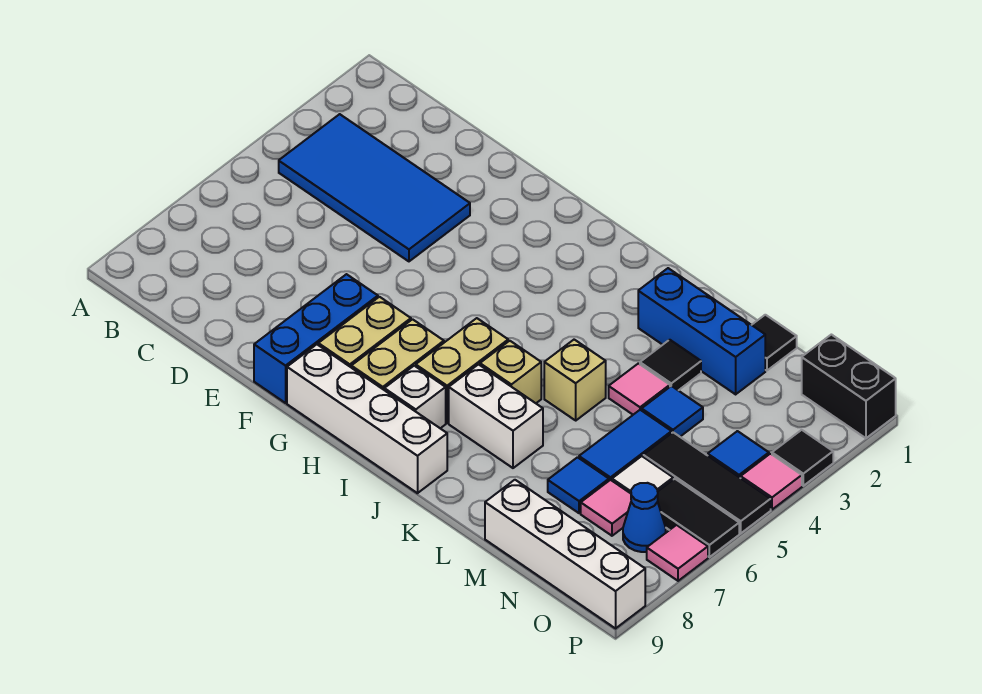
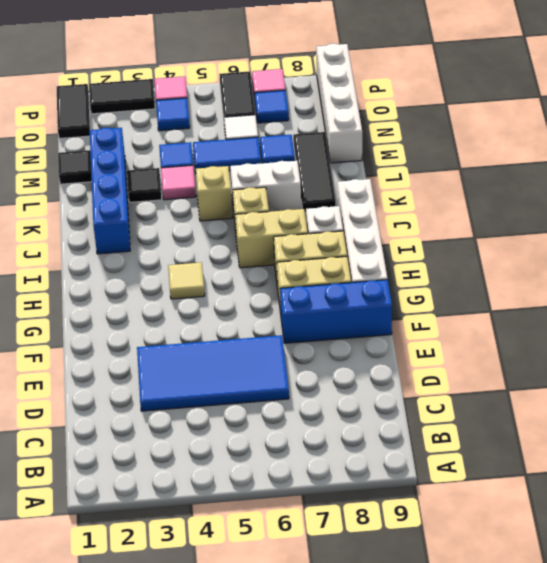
blue 2x4 tile [279,114,470,261] -> blue 2x4 tile turned to [137,335,289,411]
none -> tan 1x1 tile [168,262,205,299]
white 1x2 brick [449,365,543,468] -> white 1x2 brick turned to [230,161,301,212]
blue 1x3 brick [638,268,765,394] -> blue 1x4 brick [90,128,130,254]
black 1x3 tile [643,432,771,533] -> black 1x3 tile moved to [293,132,336,213]
pink 1x1 tile [581,480,631,536] -> none
black 1x2 brick [802,335,896,438] -> black 1x2 tile [57,84,90,139]
blue 1x1 cone [623,483,666,552] -> blue 1x1 tile [255,90,289,123]
black 1x1 tile [772,430,833,486] -> black 1x2 tile [89,79,155,114]

